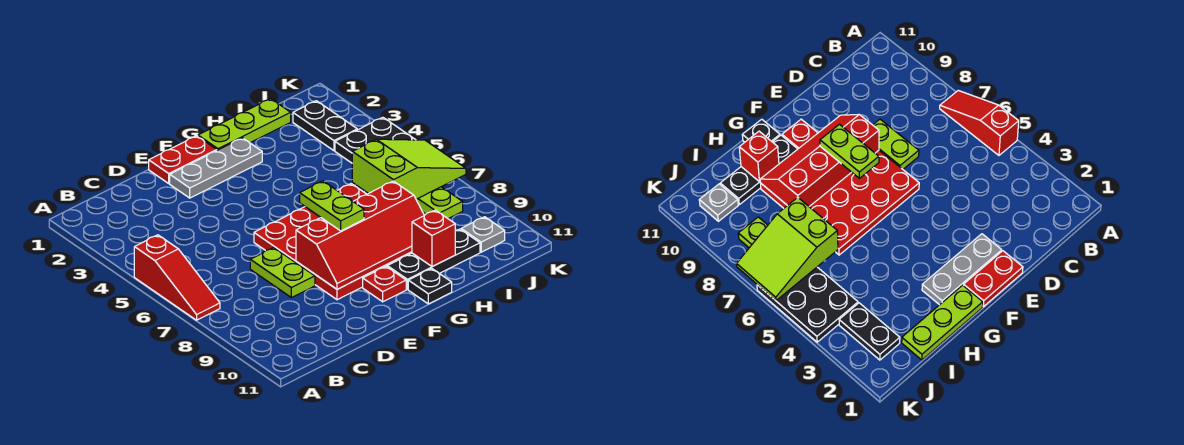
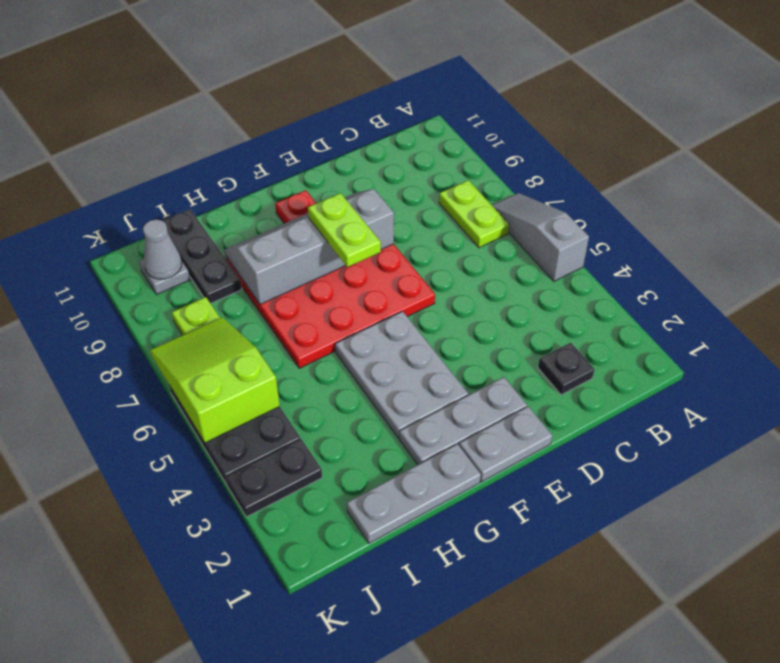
red 1x3 slope [134,235,220,320] -> grey 1x3 slope [492,193,589,281]
lime 1x2 plate [250,248,315,298] -> lime 1x2 plate moved to [439,180,509,248]
red 1x2 plate [149,136,217,183] -> grey 1x2 plate [459,406,552,482]
red 2x4 slope [296,181,424,289] -> grey 2x4 slope [224,189,394,304]
none -> grey 2x3 plate [335,311,468,438]
lime 1x3 plate [198,99,291,150] -> grey 1x3 plate [347,444,481,543]
black 1x3 plate [387,229,480,289] -> black 1x3 plate turned to [163,209,242,304]
black 1x1 plate [408,268,452,304] -> black 1x1 plate moved to [538,343,595,395]
red 1x1 brick [412,210,455,267] -> none
lime 2x3 slope [352,139,466,199] -> lime 2x3 slope turned to [150,317,280,443]
black 1x2 plate [293,101,357,151] -> black 1x2 plate turned to [226,439,322,517]
none -> grey 1x1 cone [143,220,182,279]

